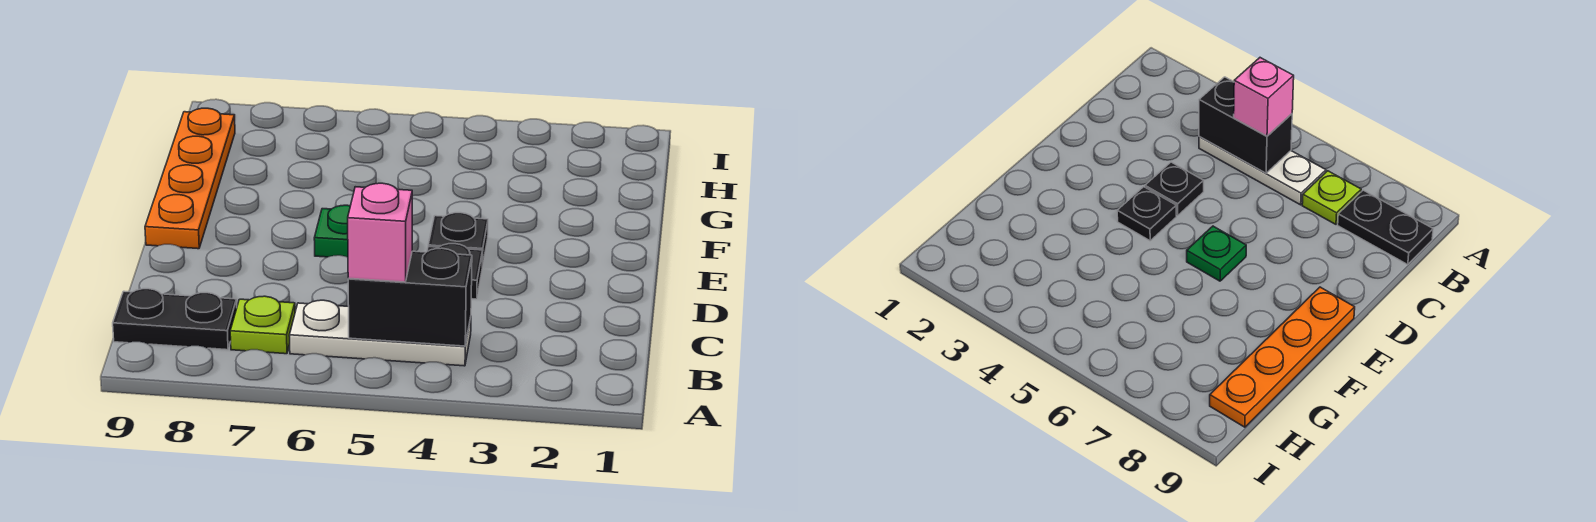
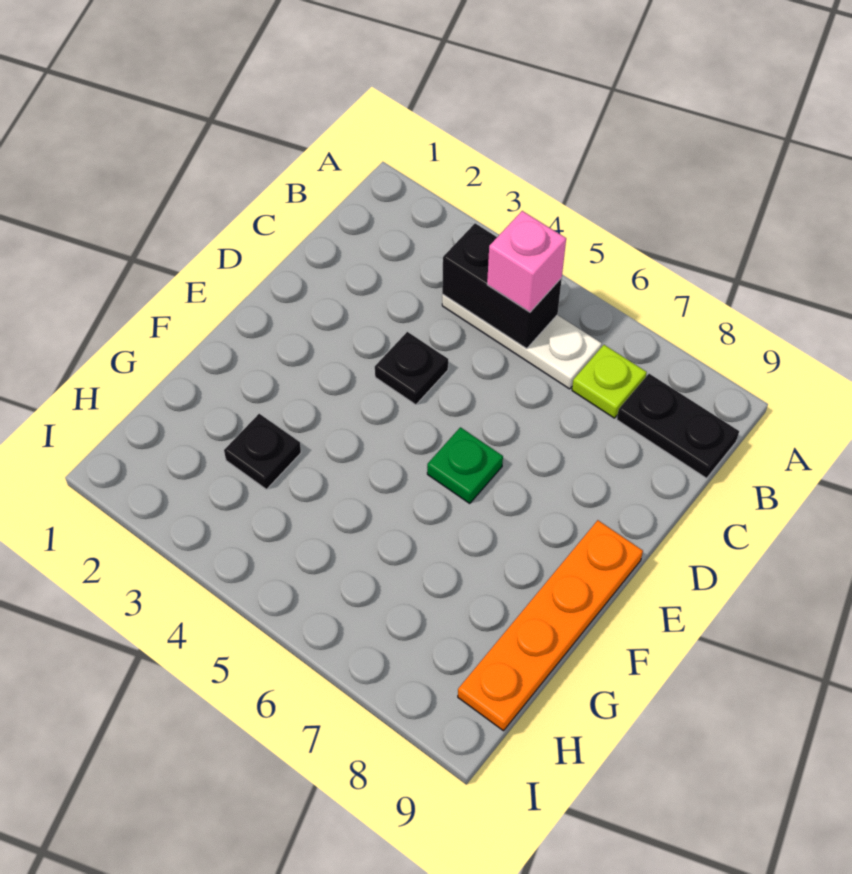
black 1x1 plate [428,213,488,267] -> black 1x1 plate moved to [224,414,301,489]

